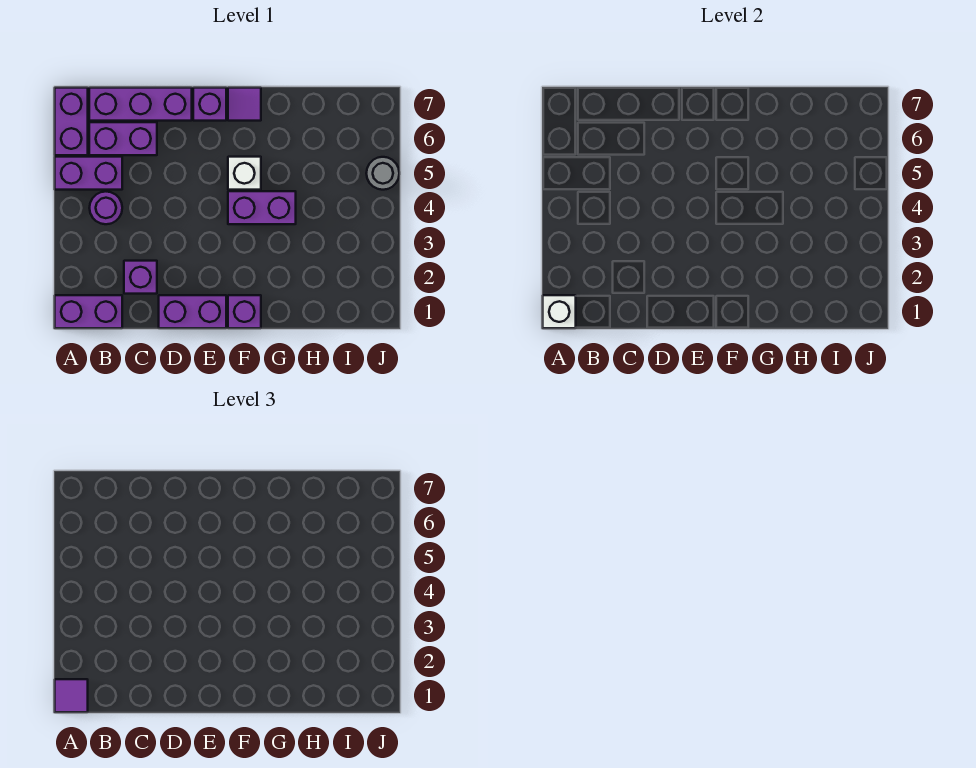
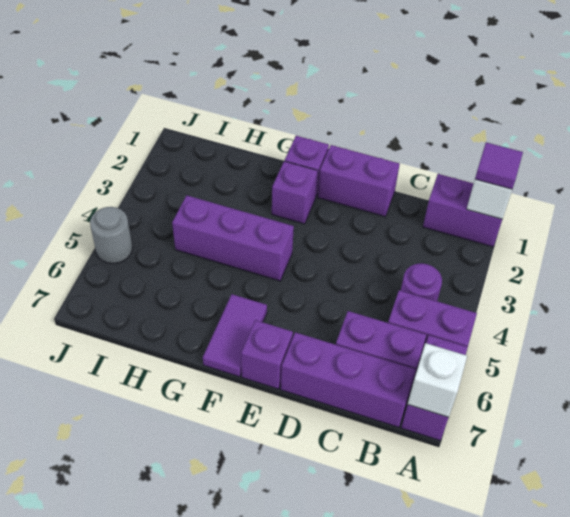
purple 1x1 brick [124,261,157,294] -> purple 1x1 brick moved to [272,161,318,224]
purple 1x2 brick [228,191,296,224] -> purple 1x3 brick [172,195,294,281]
white 1x1 brick [228,157,261,190] -> white 1x1 brick moved to [408,343,467,417]
purple 1x1 tile [228,88,261,121] -> purple 1x2 tile [203,294,267,377]

